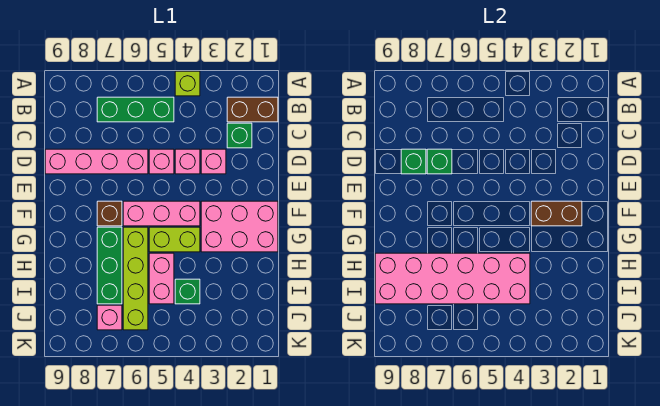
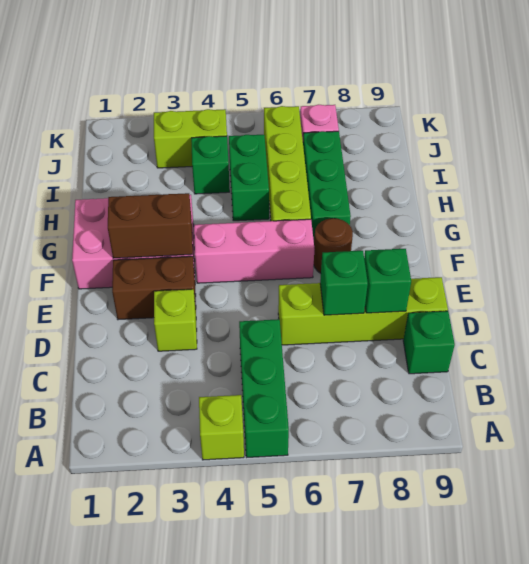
brown 1x2 brick [227,97,278,122] -> brown 1x2 brick moved to [112,256,196,320]
green 1x3 brick [97,97,174,122] -> green 1x3 brick turned to [239,319,289,457]
green 1x1 brick [227,123,252,148] -> green 1x1 brick moved to [403,311,455,374]
pink 1x1 brick [201,149,226,174] -> lime 1x1 brick [154,289,197,351]
pink 1x1 brick [175,149,200,174] -> none
pink 1x1 brick [149,149,174,174] -> none
pink 1x4 brick [45,149,148,174] -> lime 1x4 brick [278,277,448,345]
brown 1x1 brick [97,201,122,226] -> brown 1x1 round brick [314,218,353,273]
lime 1x2 brick [149,227,200,252] -> lime 1x2 brick moved to [154,109,227,168]
pink 2x6 brick [375,253,530,304] -> none
pink 1x2 brick [149,253,174,304] -> green 1x2 brick [229,135,269,221]

